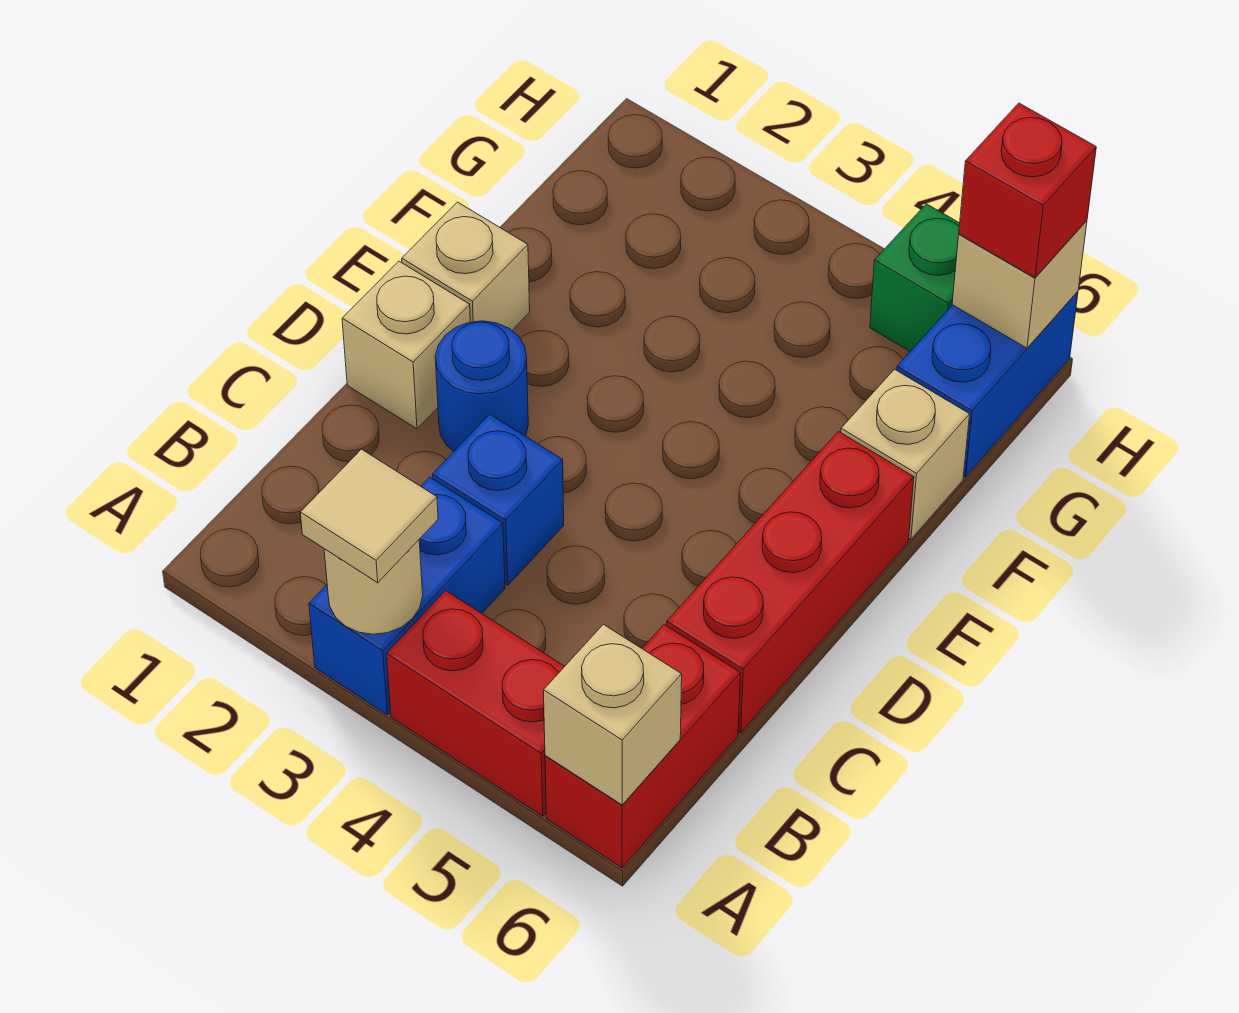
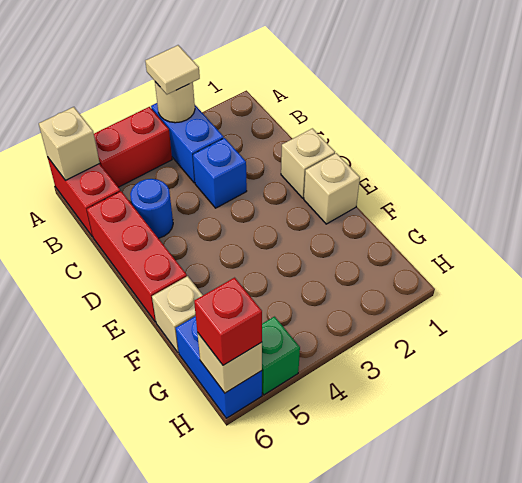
blue 1x1 round brick [435,321,528,451] -> blue 1x1 round brick moved to [130,179,173,238]

